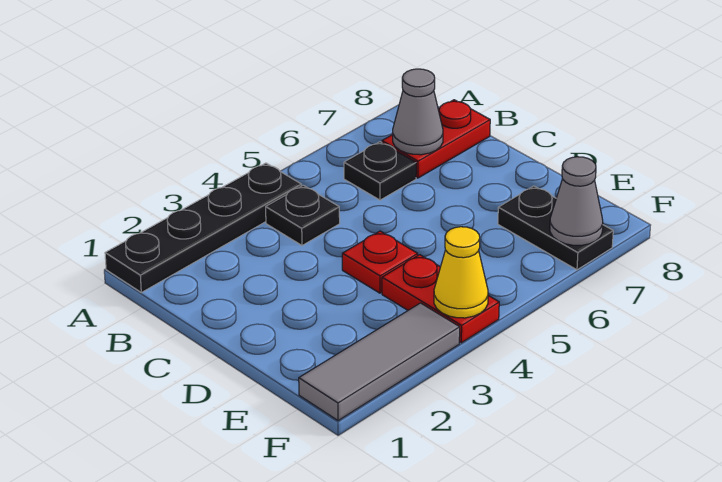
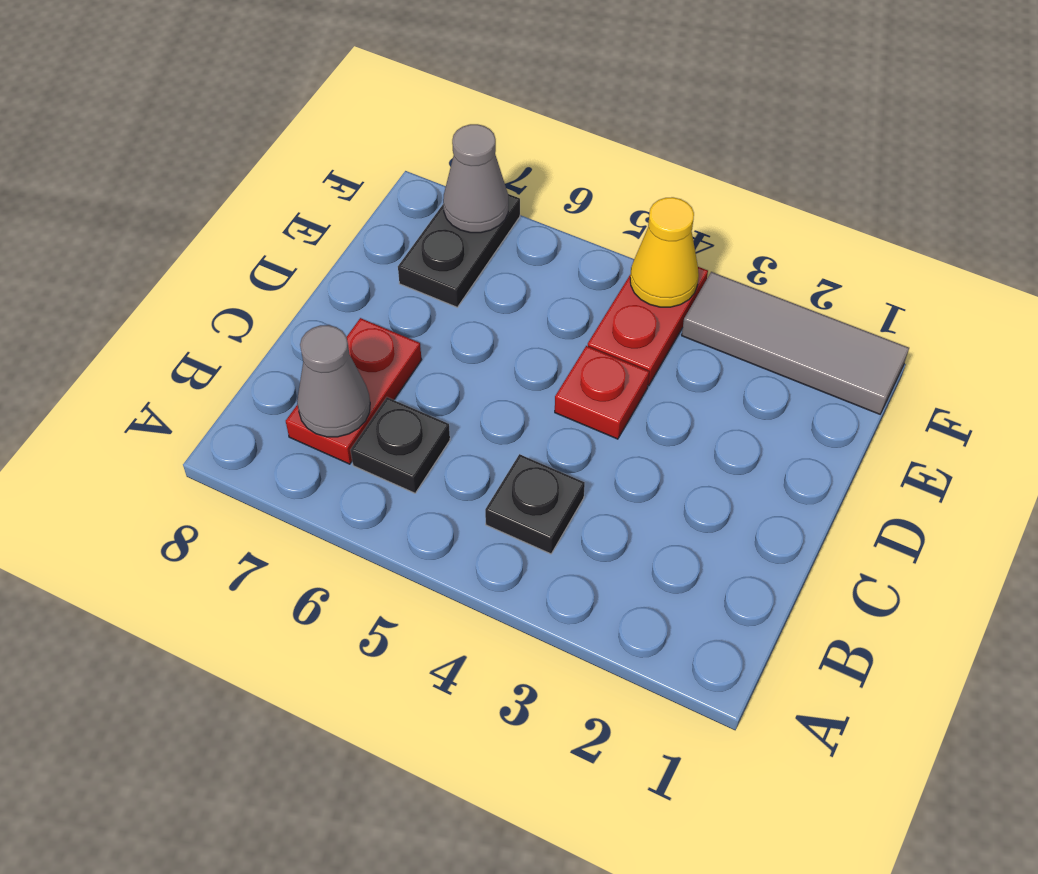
black 1x4 plate [105,163,301,292] -> none
red 1x2 plate [382,100,490,178] -> red 1x2 plate turned to [286,318,422,464]

